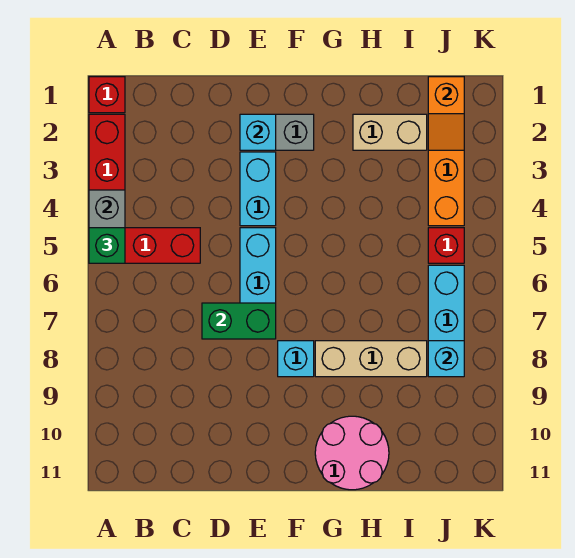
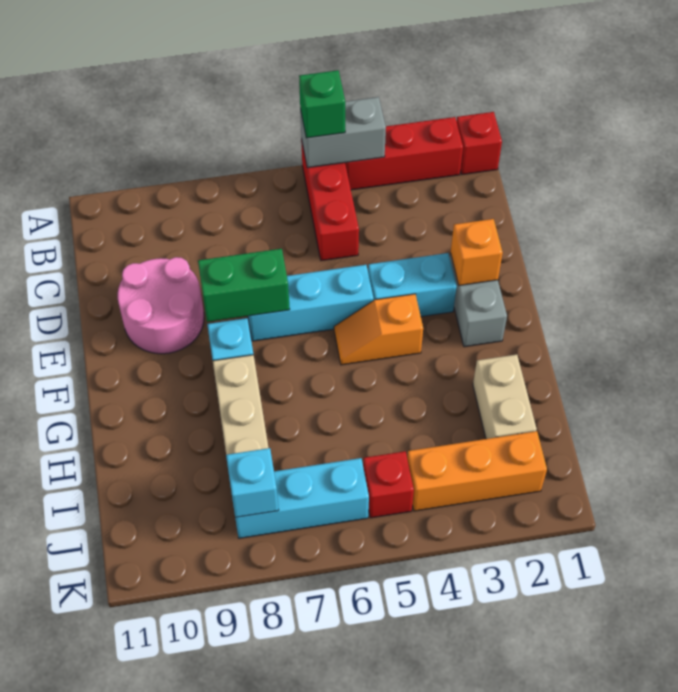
green 1x2 brick [202,303,276,339] -> green 1x2 brick turned to [198,249,290,322]
cyan 1x1 brick [240,114,276,150] -> orange 1x1 brick [451,219,503,285]
pink 2x2 round brick [315,416,389,490] -> pink 2x2 round brick moved to [118,257,204,354]
orange 1x2 slope [428,77,464,150] -> orange 1x2 slope moved to [334,294,423,365]

